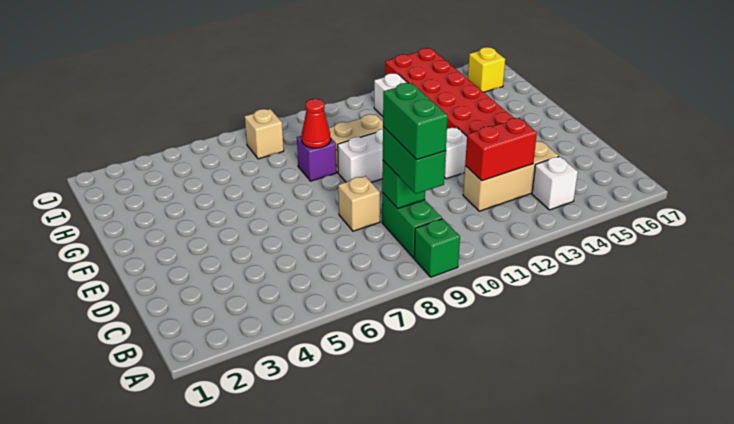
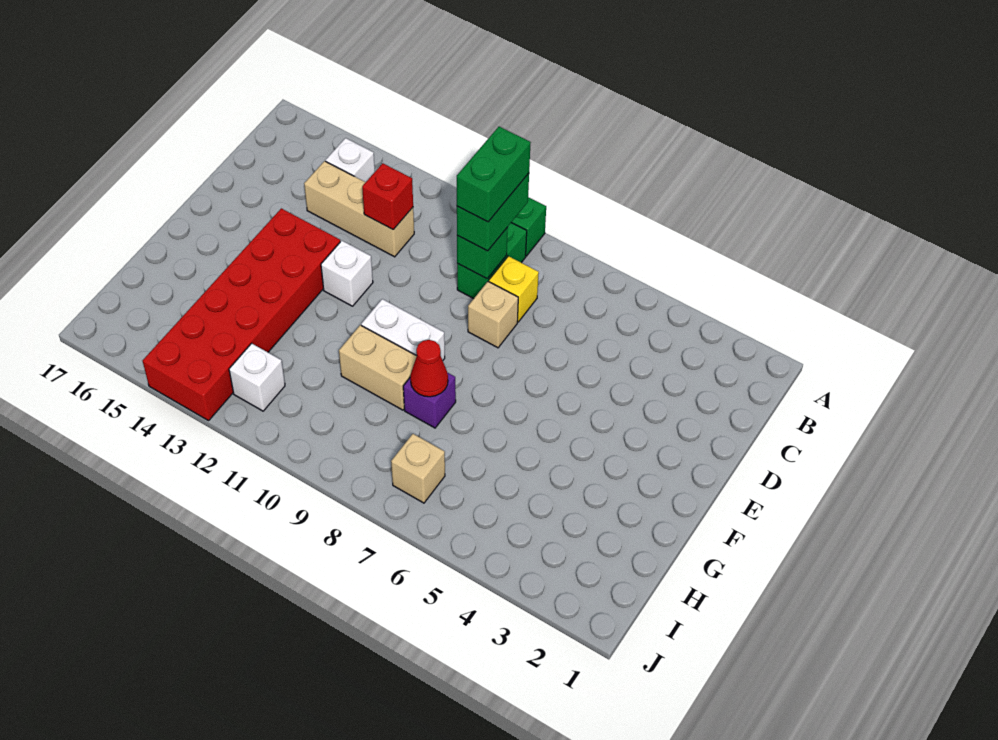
red 1x2 brick [465,118,537,181] -> red 1x1 brick [362,163,413,230]
yellow 1x1 brick [468,47,505,92] -> yellow 1x1 brick moved to [489,256,539,322]

